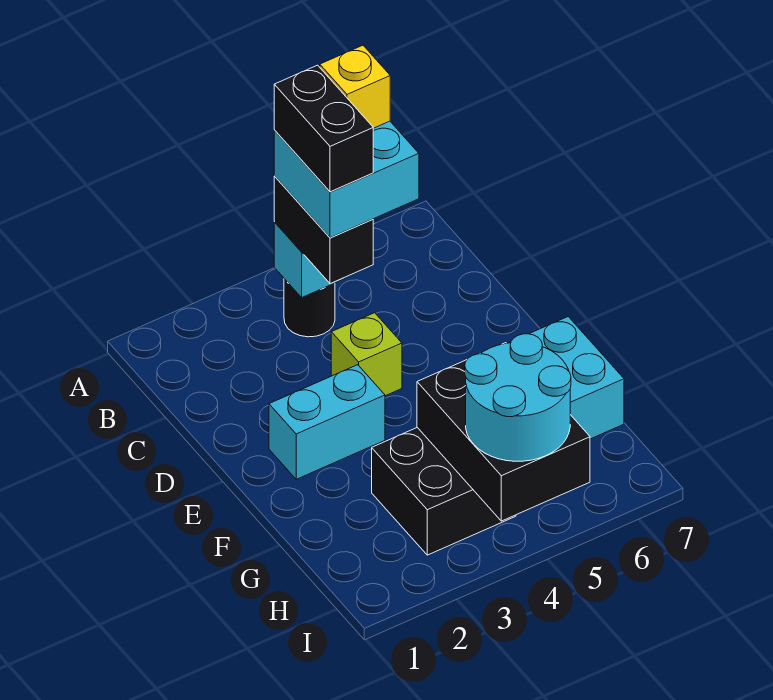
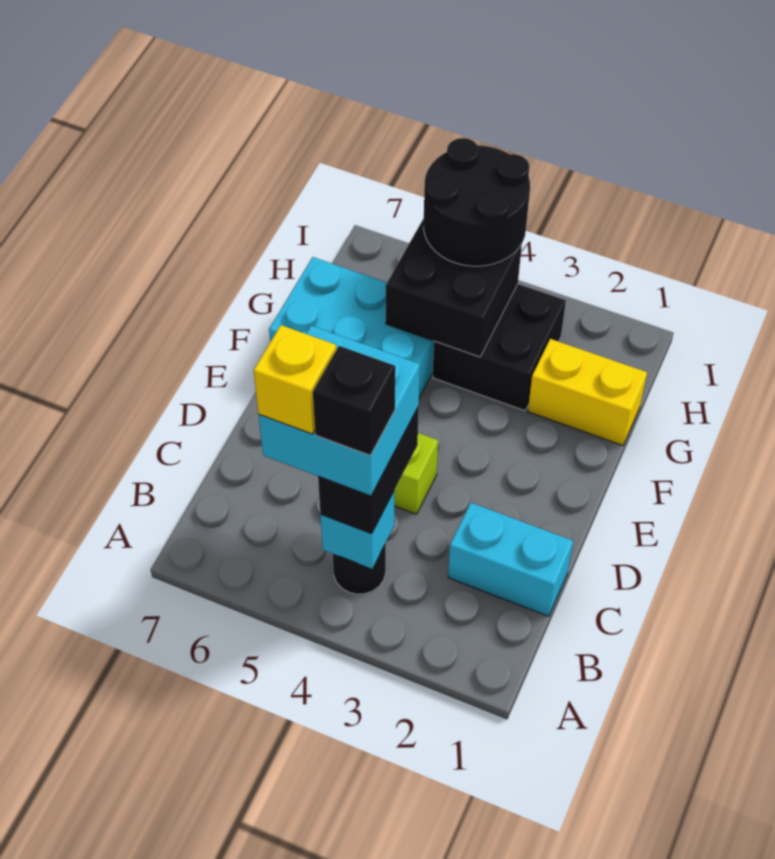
black 1x2 brick [274,65,373,192] -> black 1x1 brick [313,346,395,456]
cyan 1x2 brick [269,365,385,479] -> cyan 1x2 brick moved to [448,503,573,616]
none -> yellow 1x2 brick [528,339,647,445]
black 2x3 brick [417,343,590,521] -> black 2x2 brick [386,219,522,357]
cyan 2x2 round brick [465,334,571,461] -> black 2x2 round brick [423,138,530,266]

